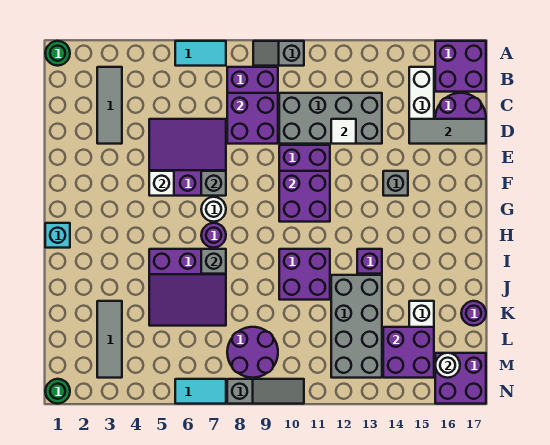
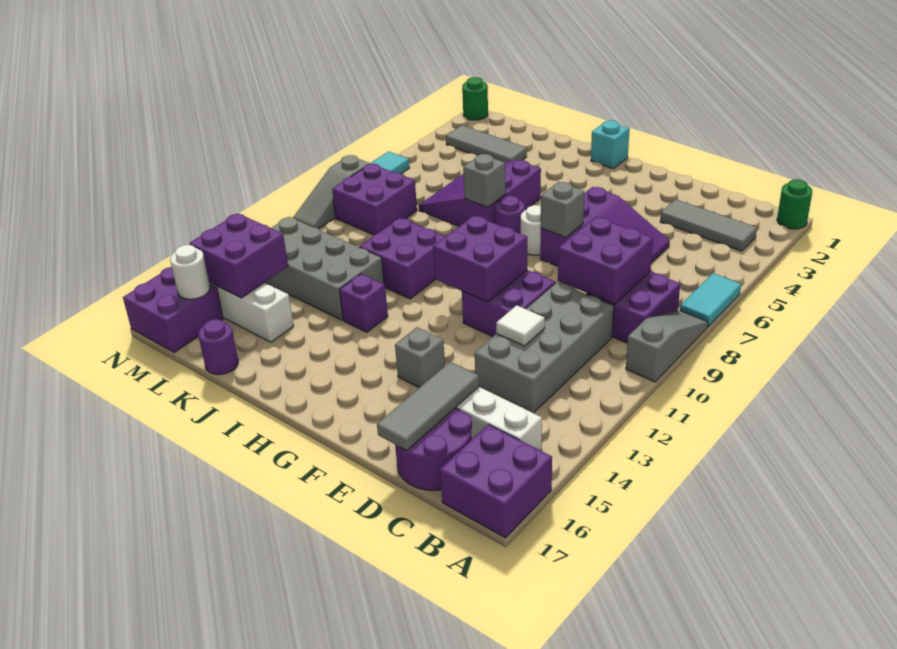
grey 1x2 slope [253,41,304,66] -> grey 1x3 slope [626,310,708,382]
white 1x1 brick [149,171,174,196] -> none
purple 2x2 round brick [227,327,278,378] -> purple 2x2 brick [332,164,417,235]

